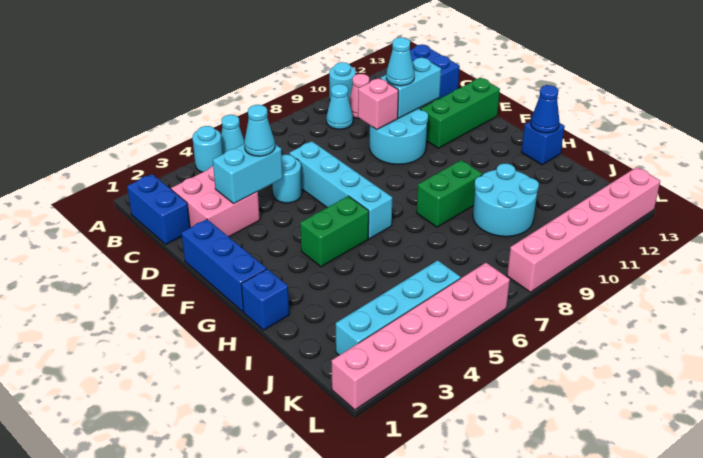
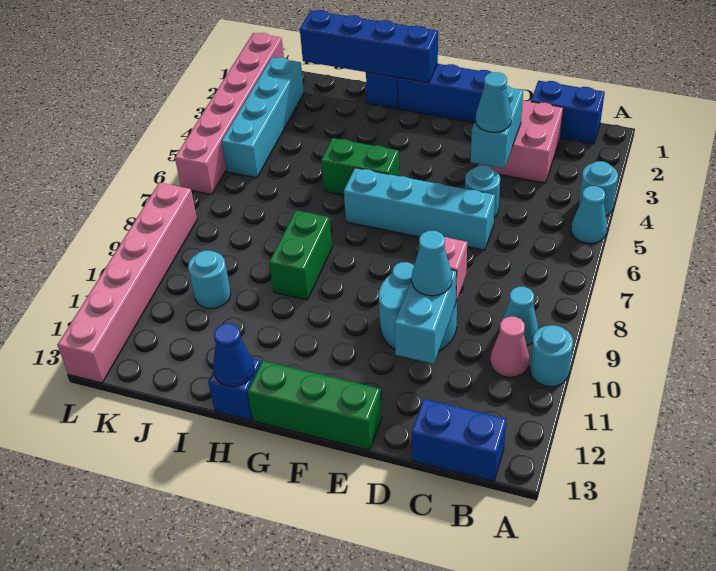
green 1x3 brick [421,78,500,148] -> green 1x3 brick turned to [248,361,382,450]
none -> blue 1x4 brick [300,10,438,83]
green 1x2 brick [300,196,369,267] -> green 1x2 brick turned to [321,138,399,195]
cyan 2x2 round brick [473,164,539,237] -> cyan 1x1 round brick [188,250,231,309]

